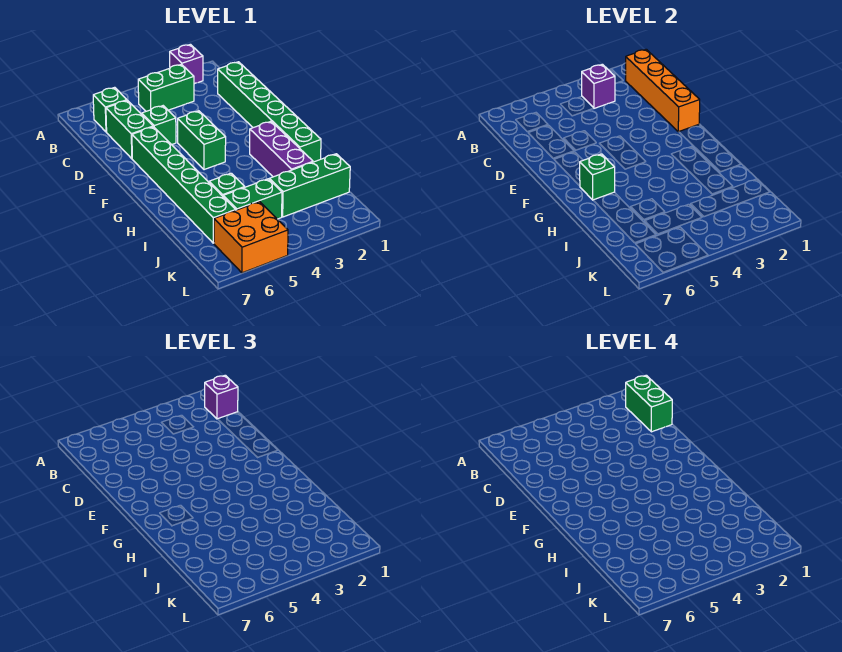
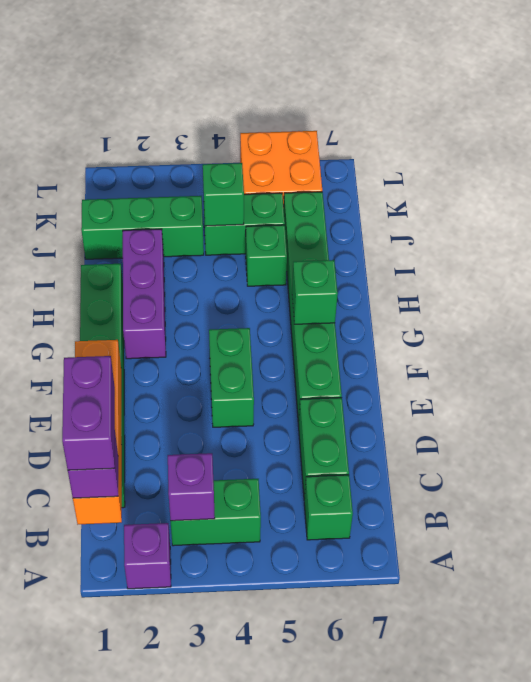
green 1x2 brick [626,375,672,432] -> purple 1x2 brick [62,356,115,470]
green 1x1 brick [142,106,176,145] -> green 1x1 brick moved to [203,163,244,226]

